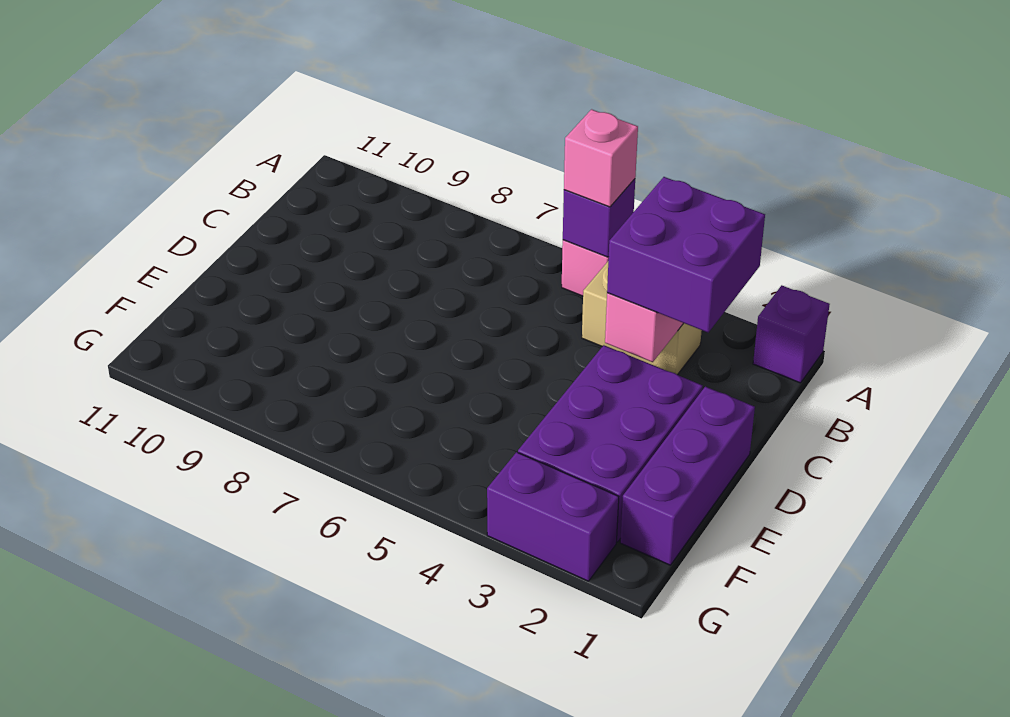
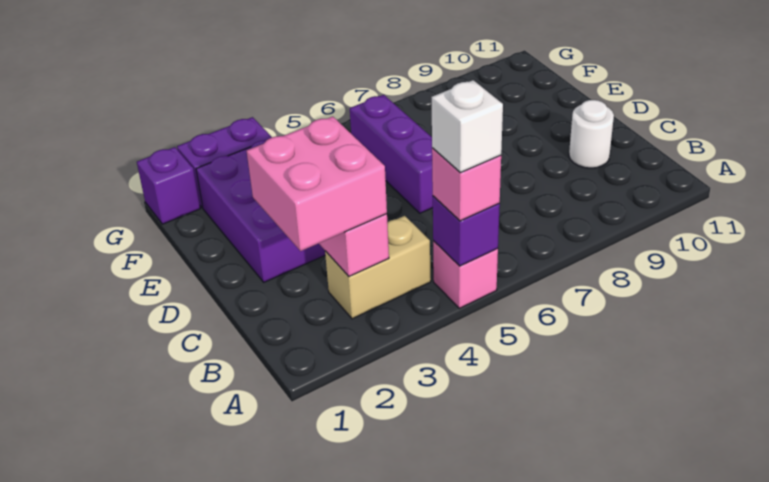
purple 1x1 brick [753,285,830,383] -> purple 1x1 brick moved to [137,147,200,224]
none -> white 1x1 brick [432,80,503,173]
purple 2x2 brick [607,177,765,332] -> pink 2x2 brick [247,116,387,251]
none -> white 1x1 round brick [569,100,614,168]
purple 1x3 brick [620,386,755,565] -> purple 1x3 brick moved to [350,95,433,213]

